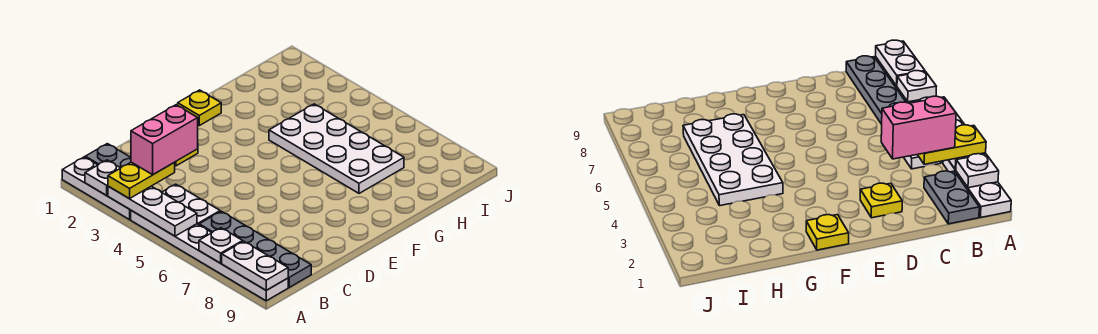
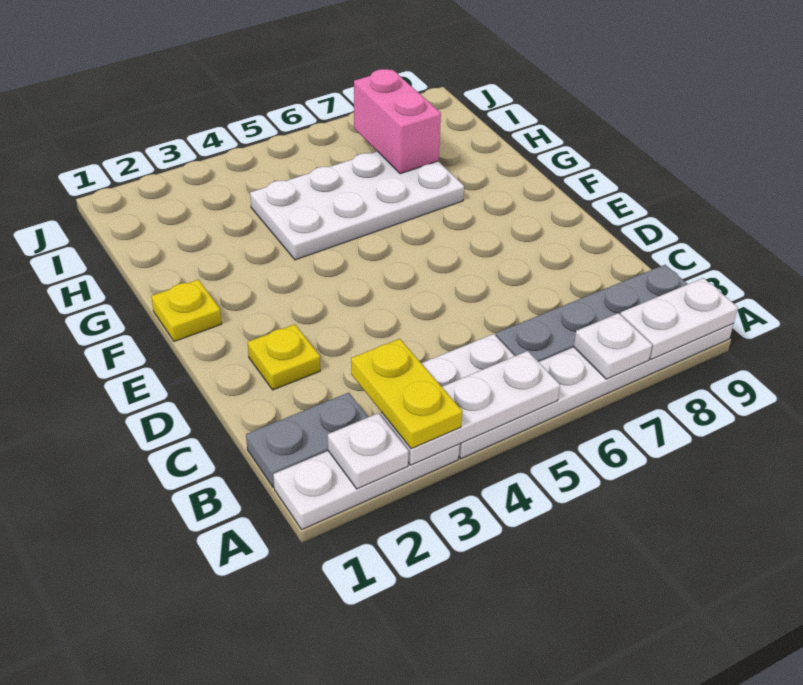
pink 1x2 brick [131,105,198,175] -> pink 1x2 brick moved to [354,69,441,174]

